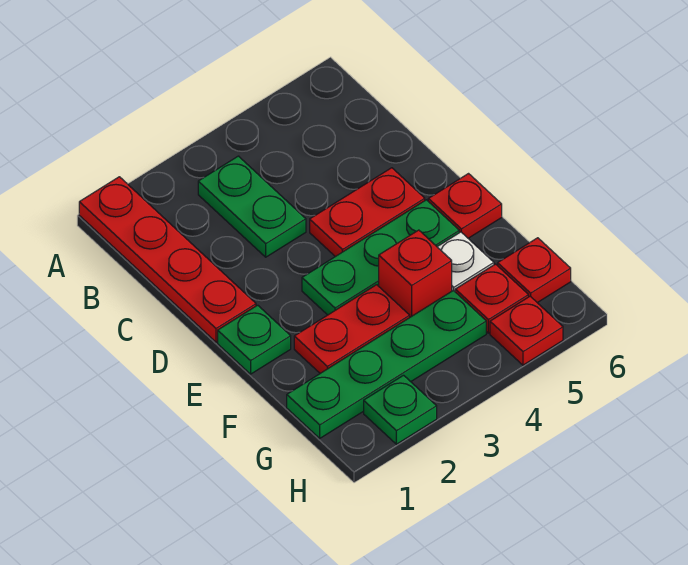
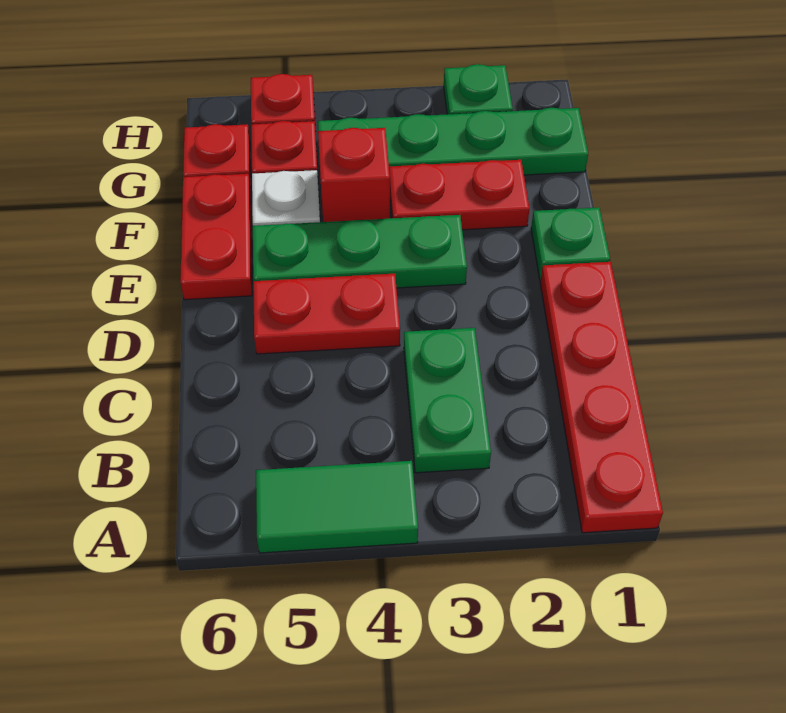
none -> green 1x2 tile [256,461,418,553]
red 1x1 plate [428,174,502,238] -> red 1x2 plate [180,174,252,300]

